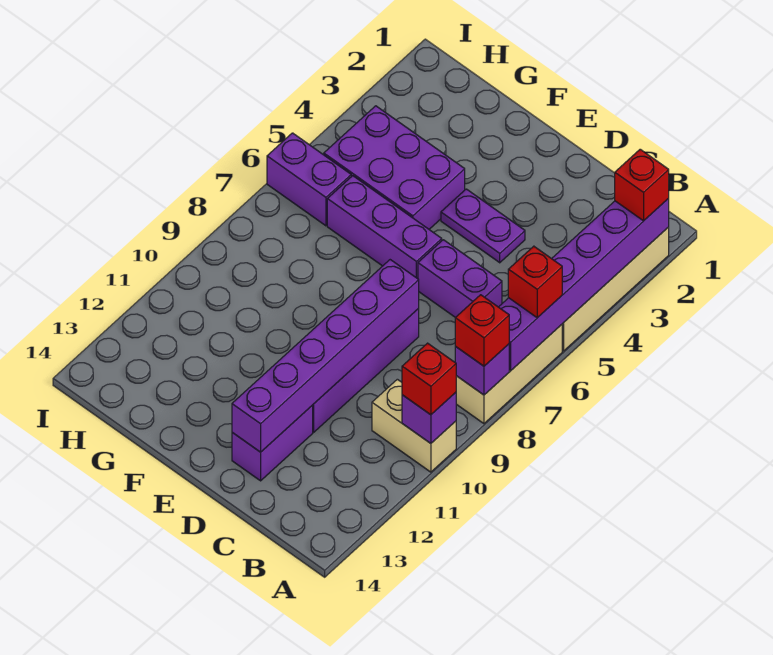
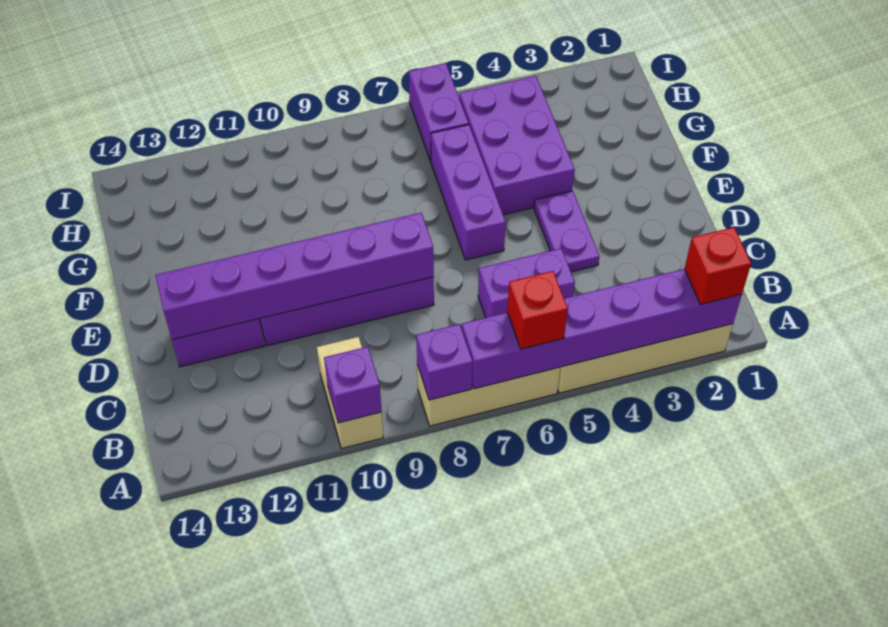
red 1x1 brick [455,295,509,366] -> none
red 1x1 brick [402,343,456,415] -> none
purple 1x2 brick [418,240,502,317] -> purple 1x2 brick turned to [478,248,575,317]

